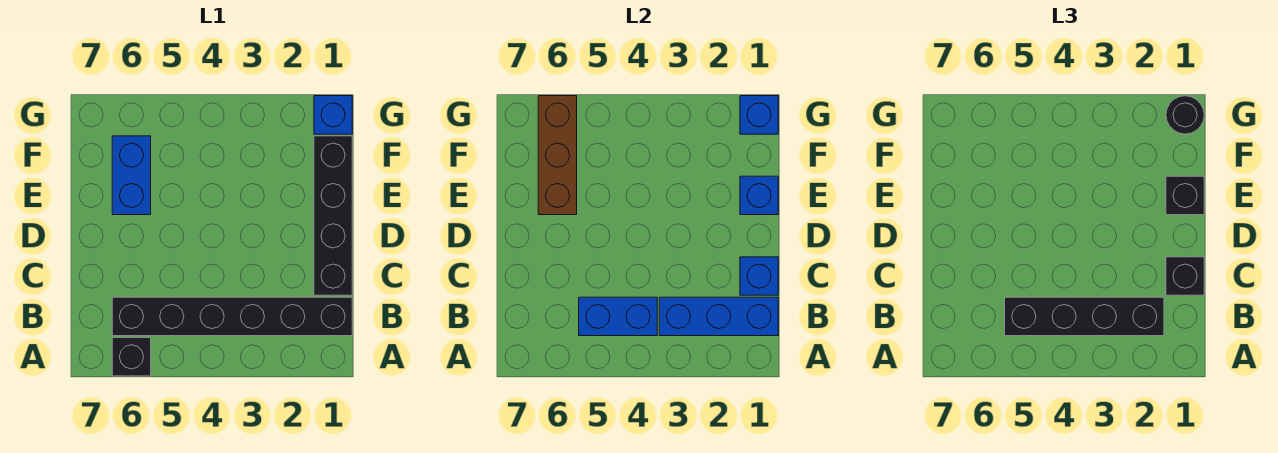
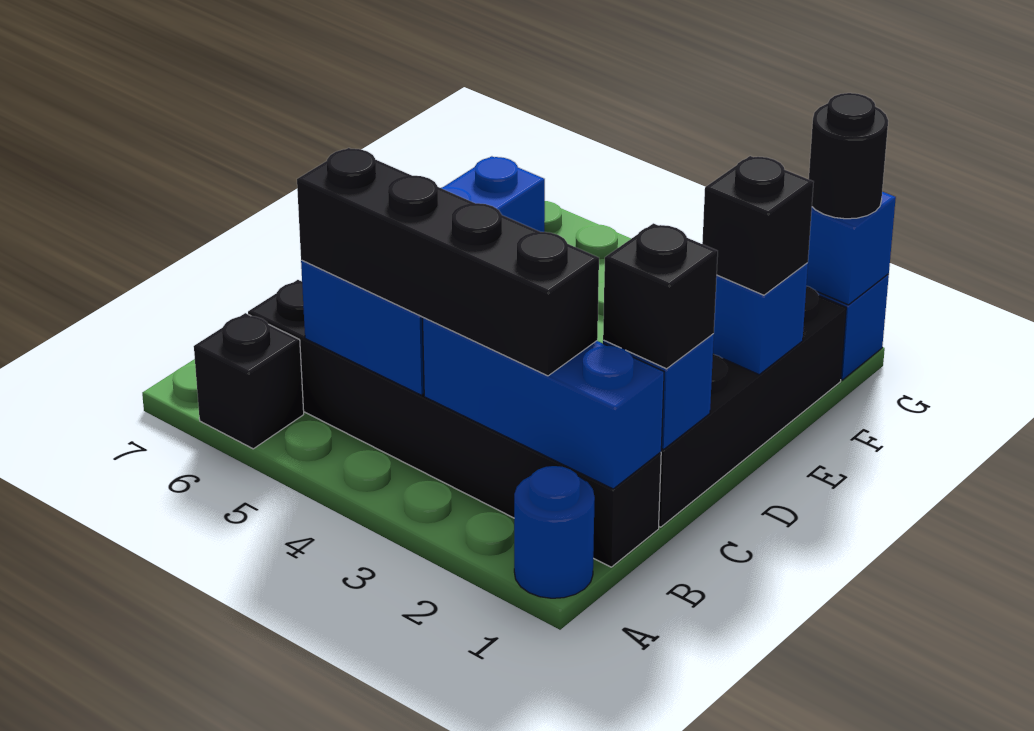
none -> blue 1x1 round brick [514,466,595,598]
brown 1x3 brick [538,96,577,215] -> none

